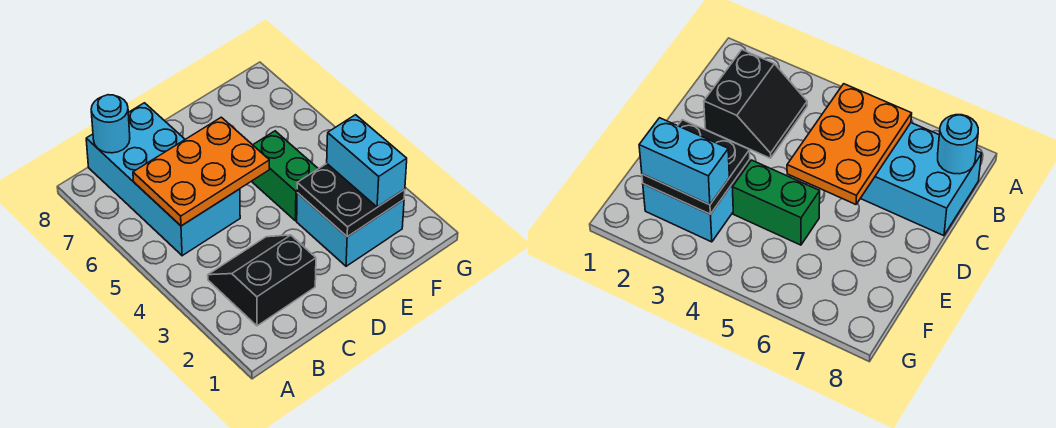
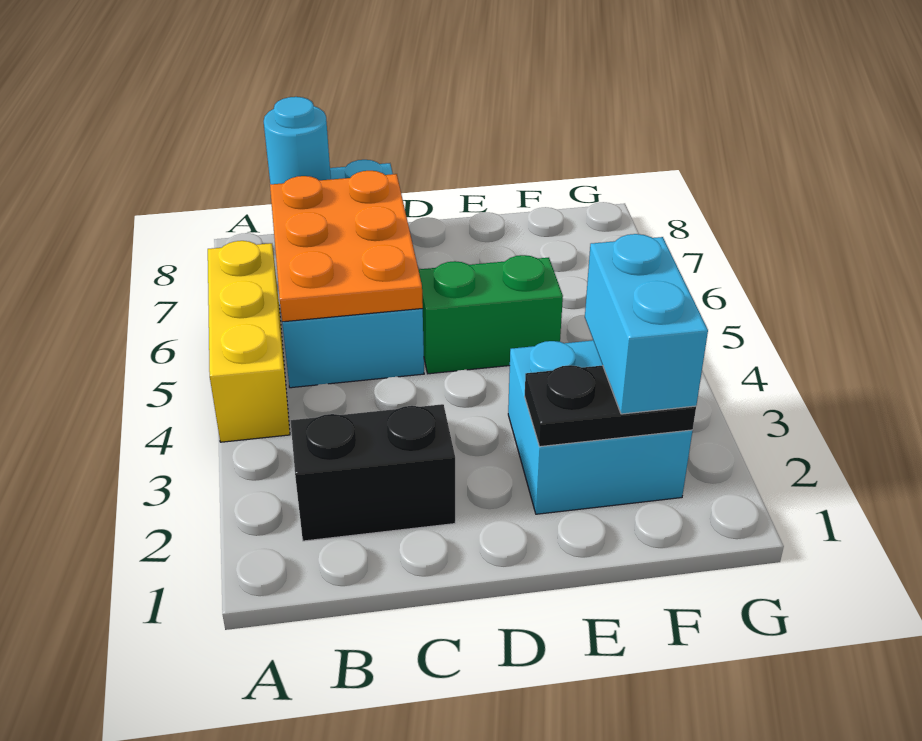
none -> yellow 1x3 brick [208,241,290,442]
orange 2x3 plate [133,117,269,226] -> orange 2x3 plate turned to [270,171,423,322]
black 2x2 plate [297,164,405,237] -> black 1x2 plate [525,365,696,447]
green 1x2 brick [251,131,318,221] -> green 1x2 brick turned to [418,255,563,374]

